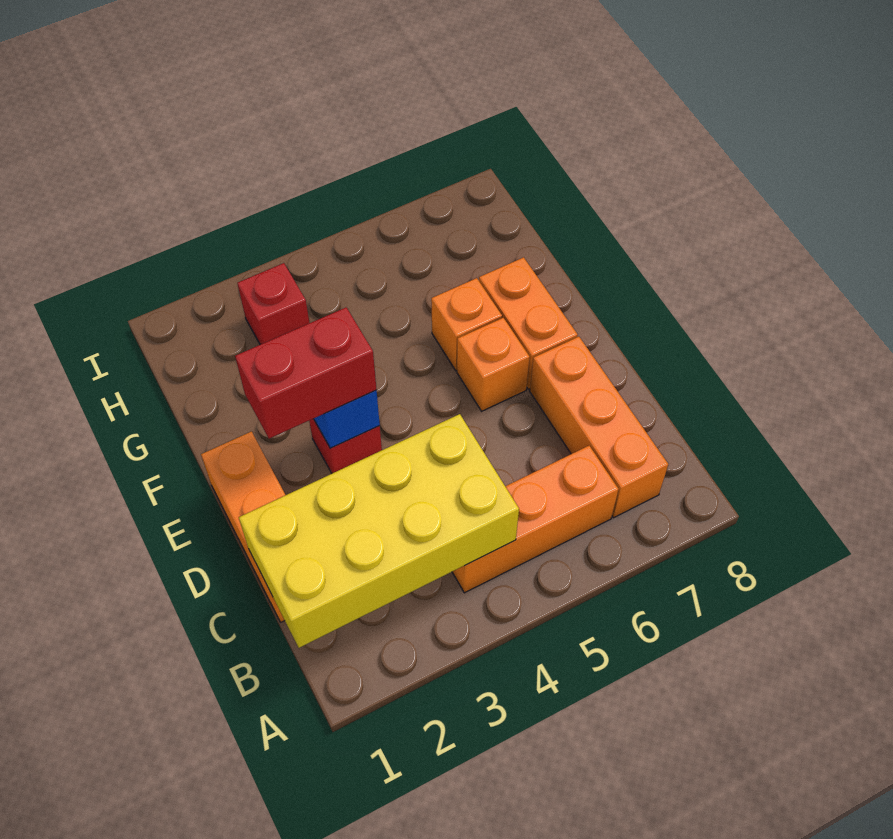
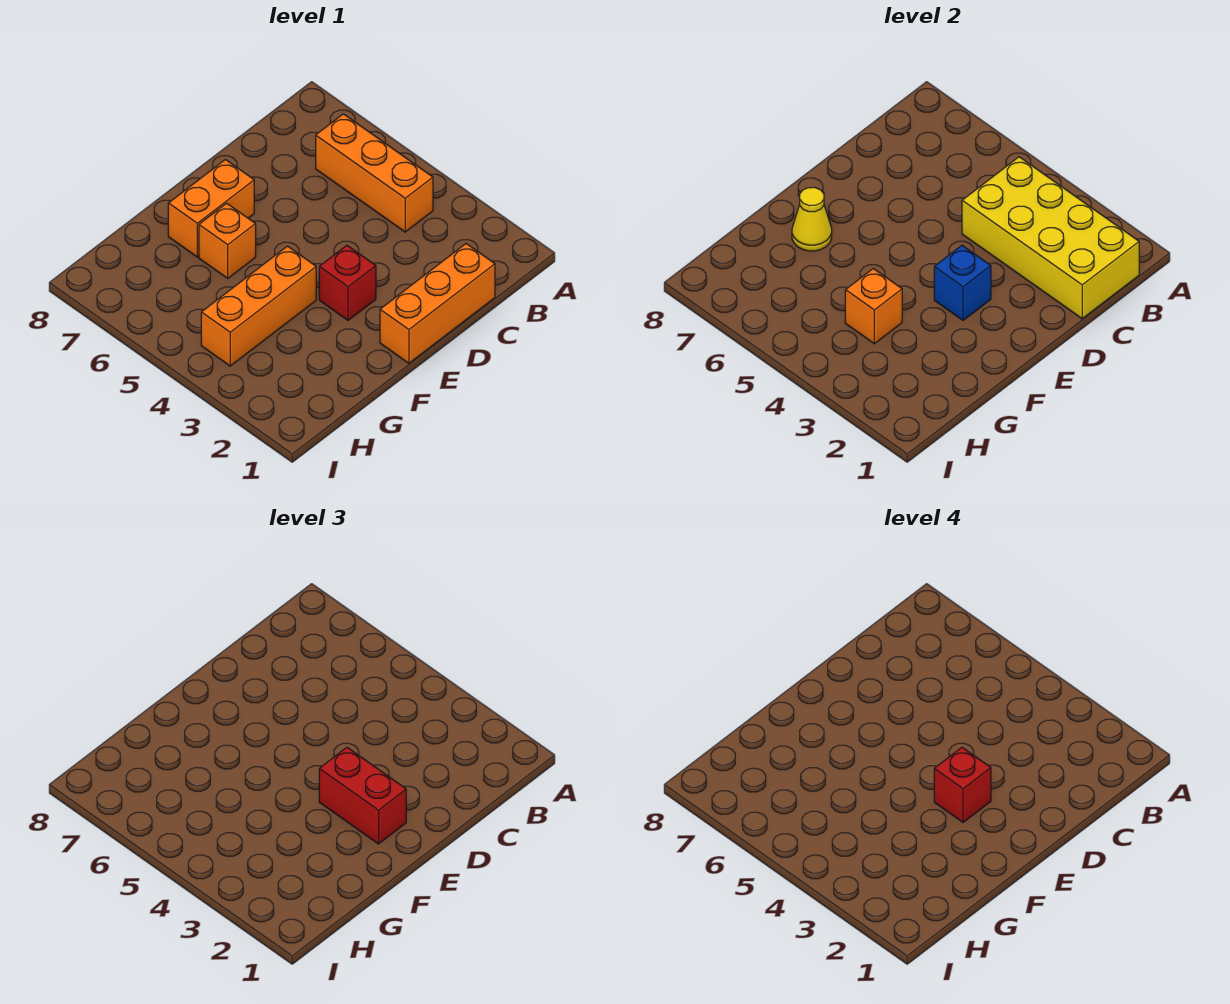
orange 1x3 brick [530,337,668,518] -> orange 1x3 brick moved to [201,246,316,366]
orange 1x1 brick [457,318,530,411] -> orange 1x1 brick moved to [845,269,902,344]
none -> yellow 1x1 cone [792,187,832,251]
red 1x1 brick [237,263,310,345] -> red 1x1 brick moved to [934,747,991,822]

